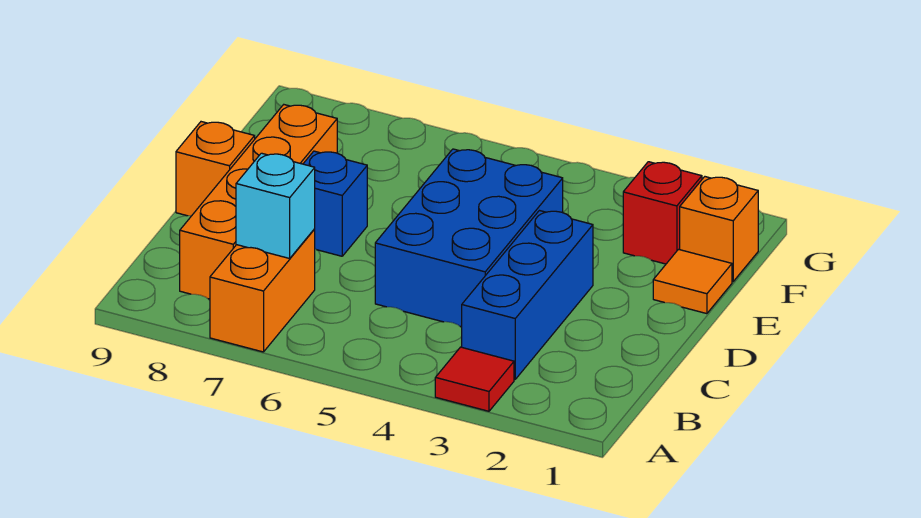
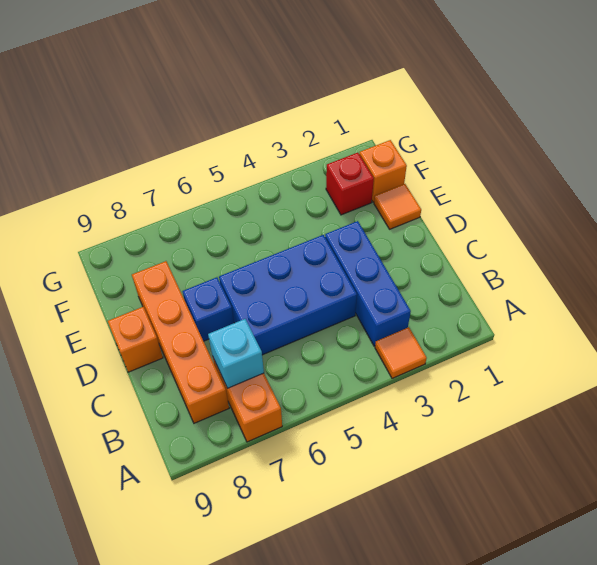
red 1x1 tile [435,347,514,411] -> orange 1x1 tile [375,327,427,378]
blue 2x3 brick [375,149,563,327] -> blue 2x3 brick turned to [219,235,357,355]

